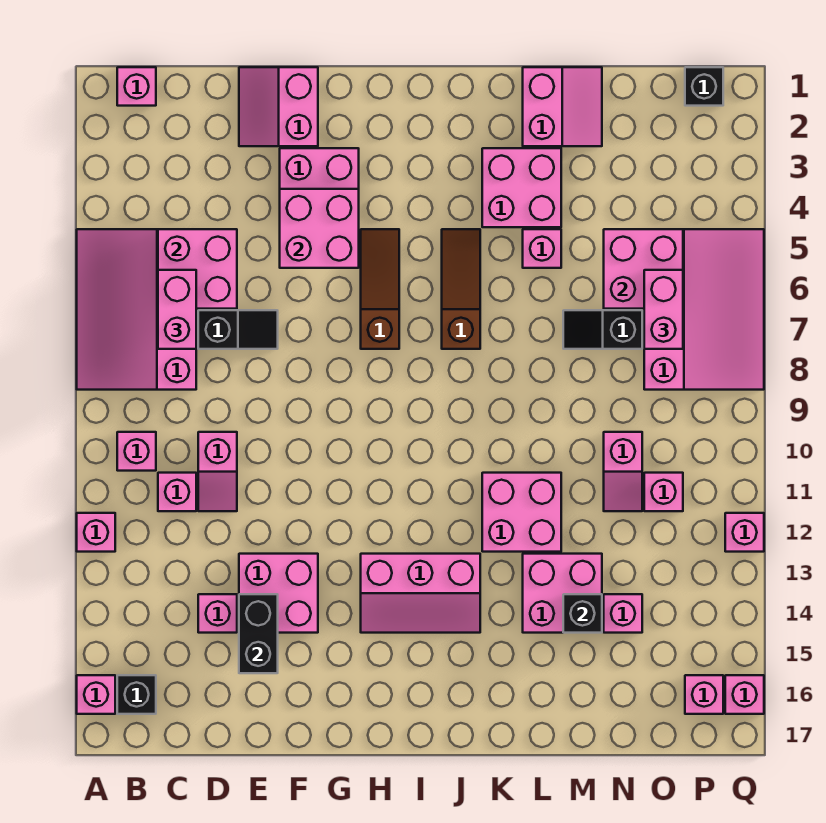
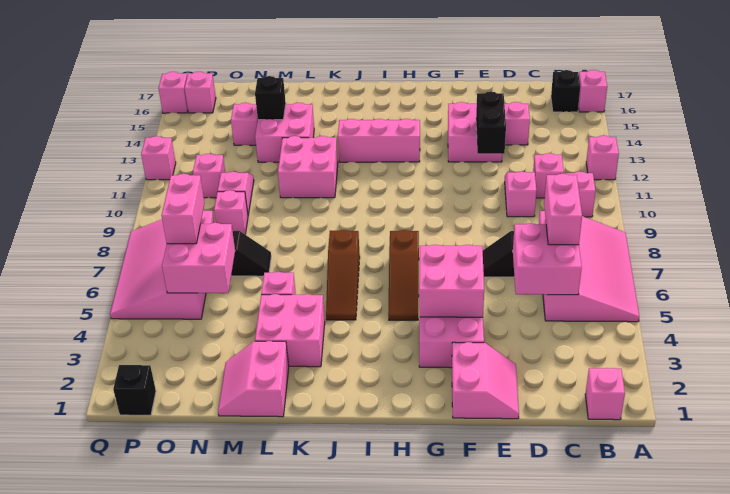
black 1x2 brick [239,594,278,673] -> black 1x2 brick moved to [476,92,506,154]
none -> pink 1x1 brick [214,190,248,234]

